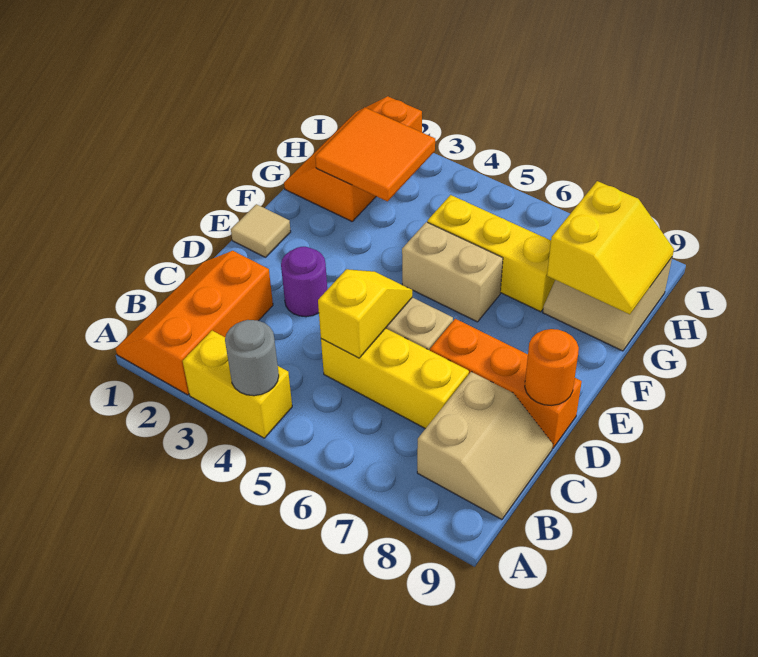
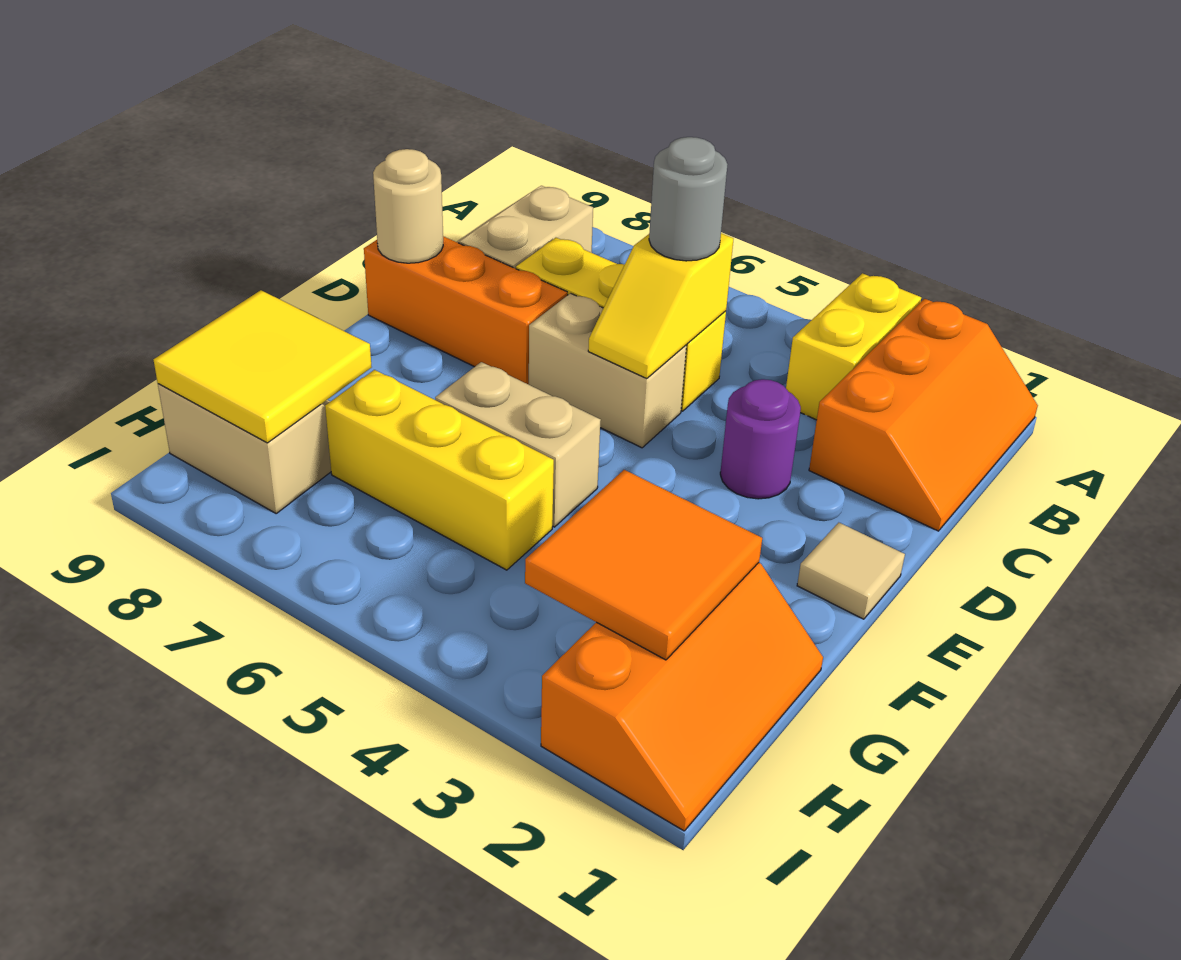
yellow 1x2 brick [183,331,292,438] -> yellow 1x2 brick turned to [786,273,921,420]
grey 1x1 round brick [225,320,279,396] -> grey 1x1 round brick moved to [649,137,728,261]
orange 1x1 round brick [525,329,579,405] -> tan 1x1 round brick [373,149,443,263]
yellow 2x2 slope [547,181,674,314] -> yellow 2x2 tile [154,290,372,443]

